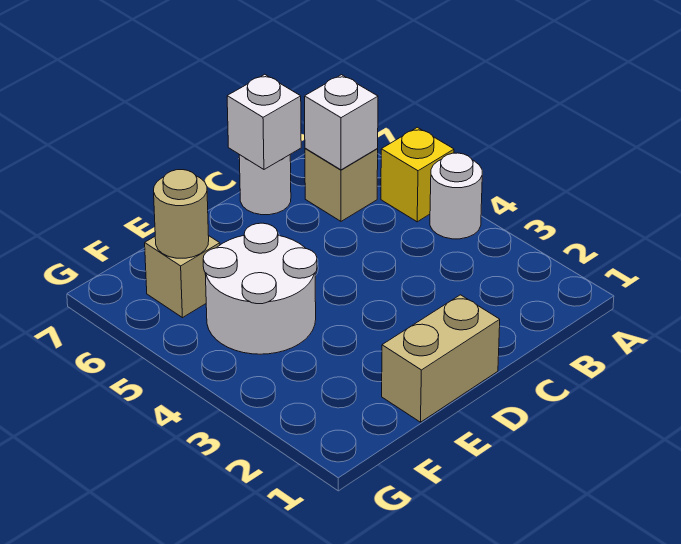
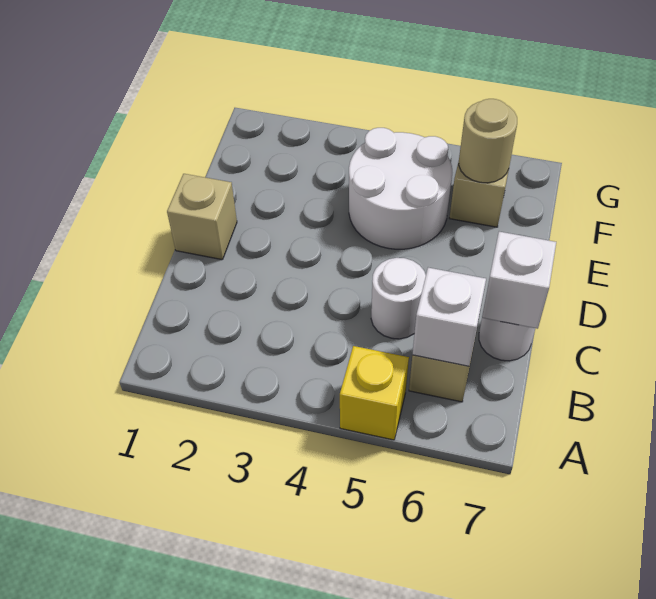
white 1x1 round brick [430,153,482,239] -> white 1x1 round brick moved to [371,258,426,339]
tan 1x2 brick [382,295,500,422] -> tan 1x1 brick [167,174,237,260]

